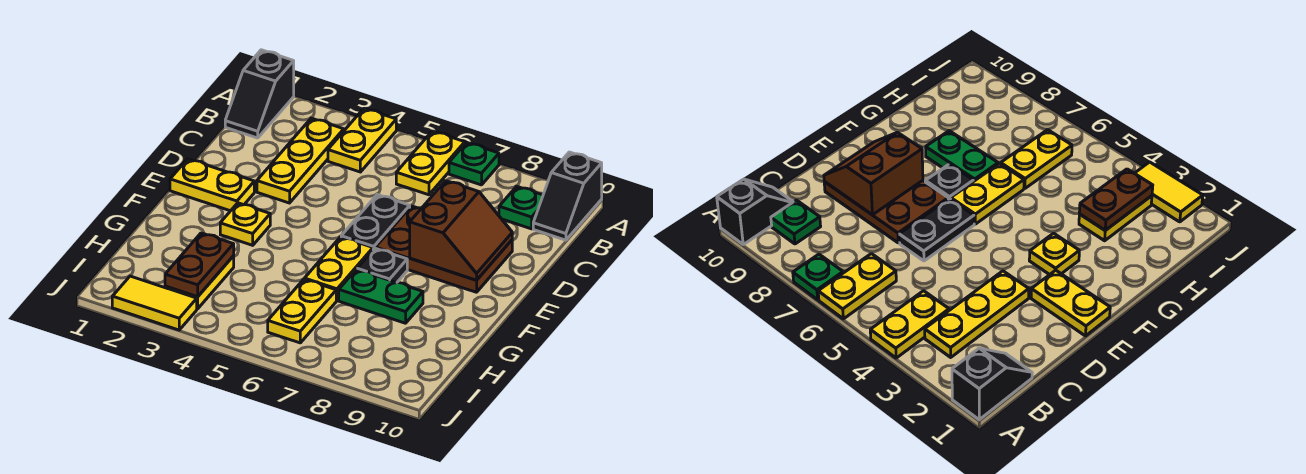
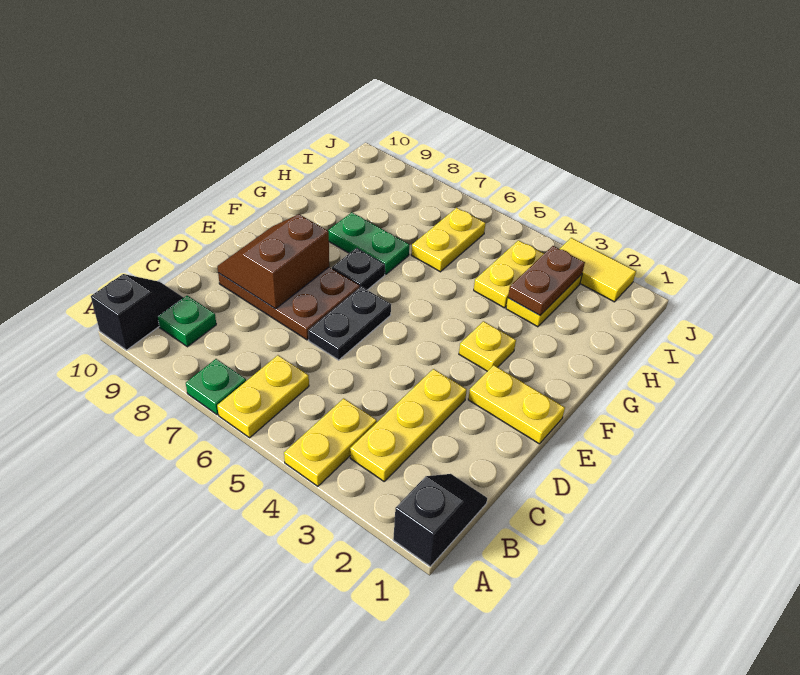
yellow 1x2 plate [305,237,373,301] -> yellow 1x2 plate moved to [474,240,544,308]

